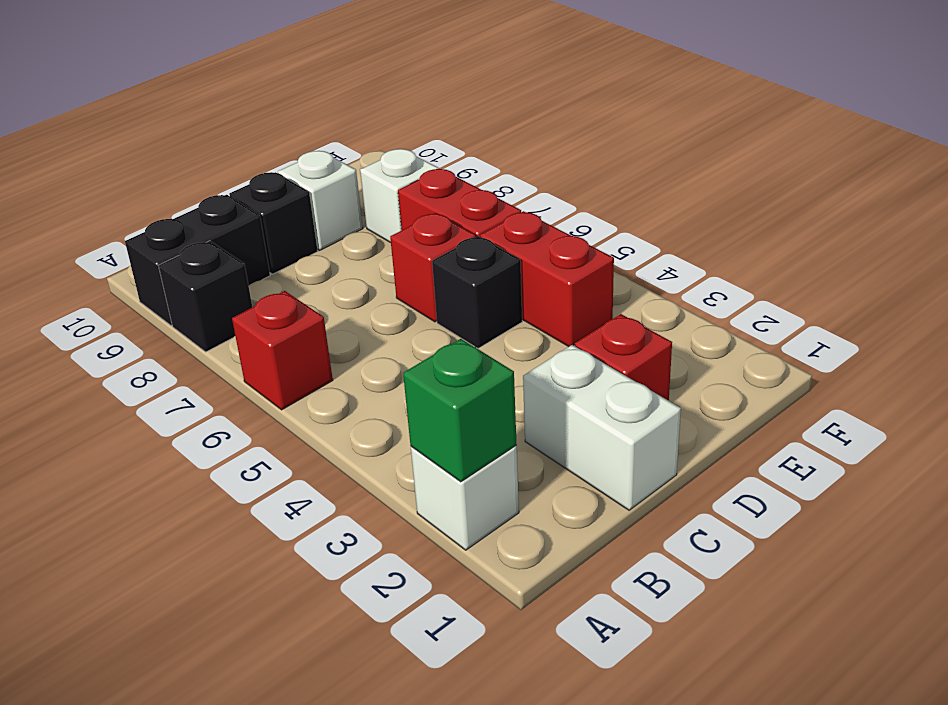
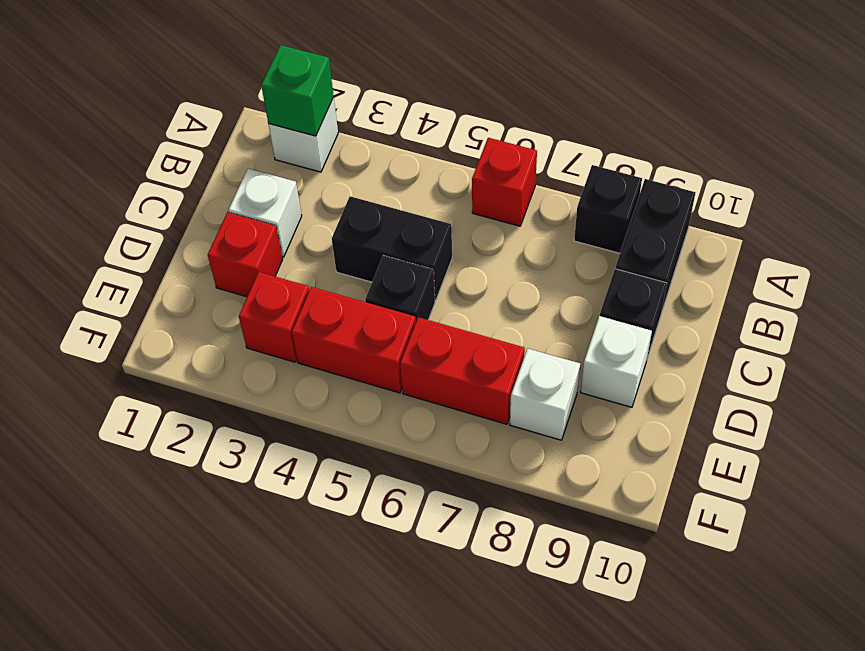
white 1x2 brick [523,345,681,510] -> white 1x1 brick [228,169,302,257]
none -> black 1x2 brick [332,196,452,300]
red 1x1 brick [390,213,476,322] -> red 1x1 brick moved to [239,272,309,362]

